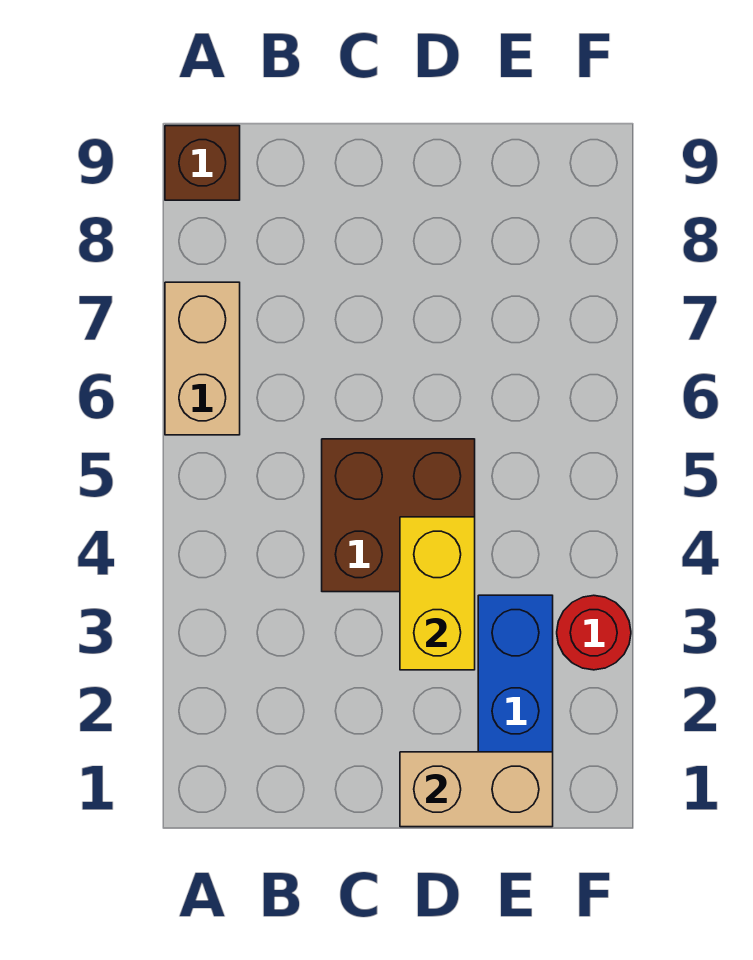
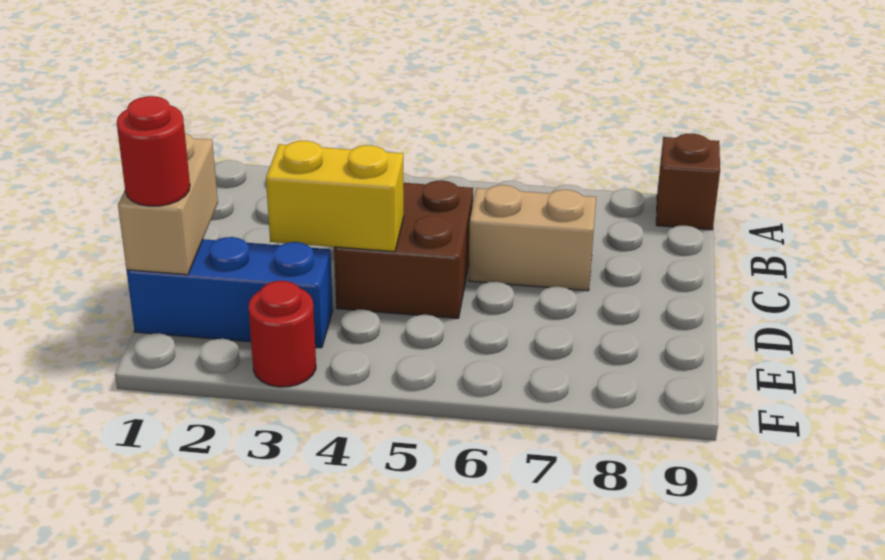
tan 1x2 brick [165,282,240,435] -> tan 1x2 brick moved to [469,185,596,291]
none -> red 1x1 round brick [117,96,190,206]

